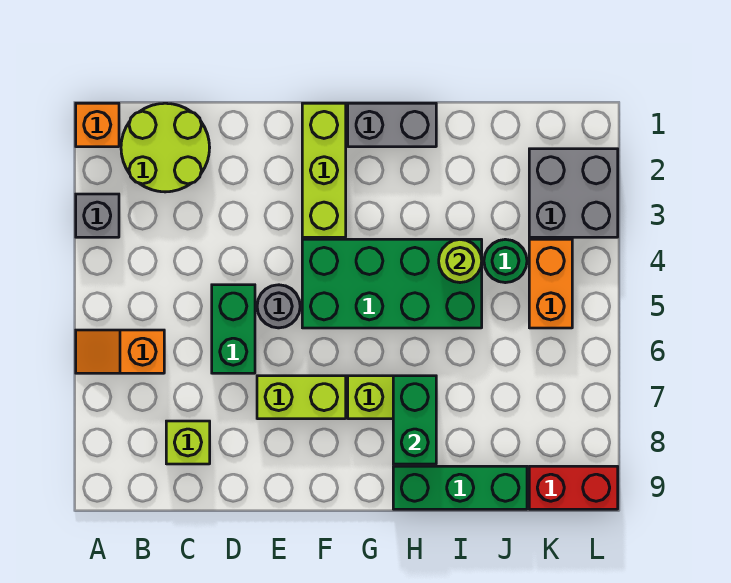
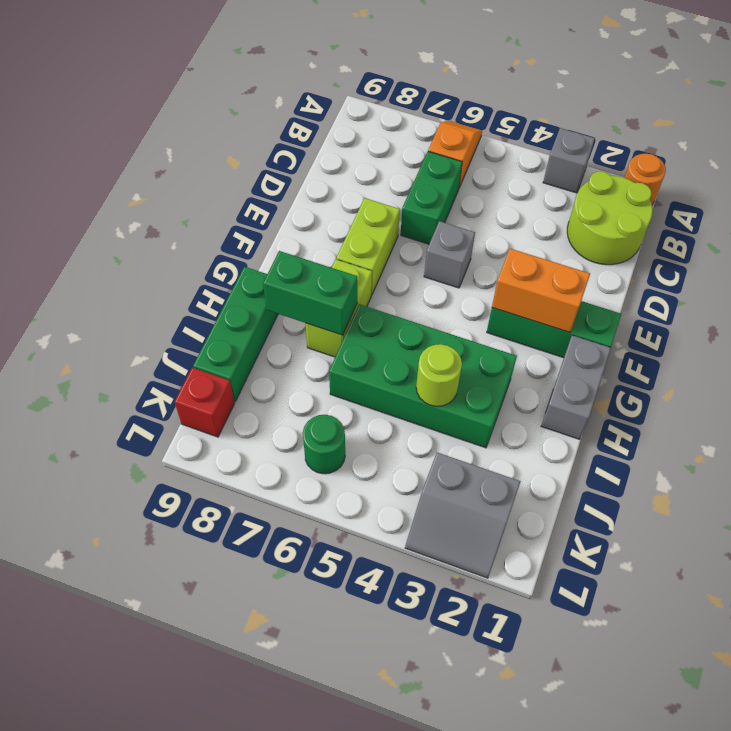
orange 1x1 brick [76,103,119,147] -> orange 1x1 round brick [624,154,666,205]
lime 1x1 brick [166,421,210,464] -> none
green 1x2 brick [212,285,255,373] -> green 1x2 brick turned to [401,151,462,244]
grey 1x1 round brick [257,285,300,328] -> grey 1x1 brick [424,221,475,288]
lime 1x3 brick [302,103,346,237] -> green 1x3 brick [487,301,621,358]
green 2x4 brick [302,239,482,328] -> green 2x4 brick turned to [329,304,517,448]
green 1x1 round brick [484,239,527,283] -> green 1x1 round brick moved to [303,415,345,474]
grey 2x2 brick [529,149,618,237] -> grey 2x2 slope [405,452,521,578]
orange 1x2 brick [529,239,572,328] -> orange 1x2 brick moved to [492,249,590,333]
red 1x2 brick [529,466,618,509] -> red 1x1 brick [175,368,235,437]

